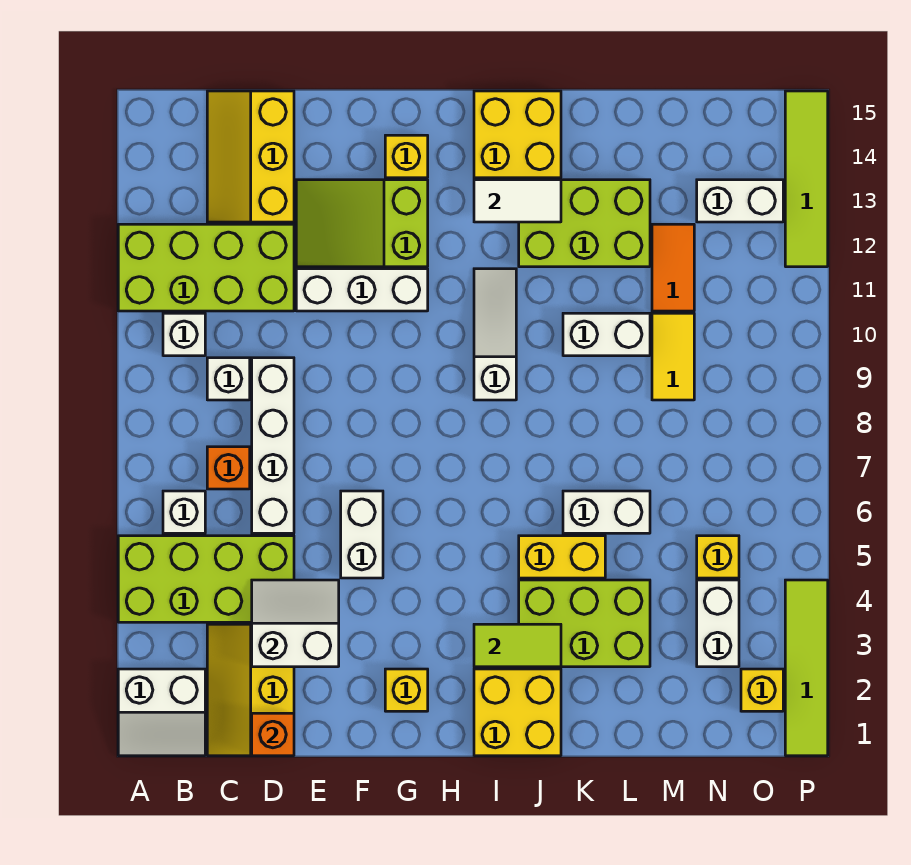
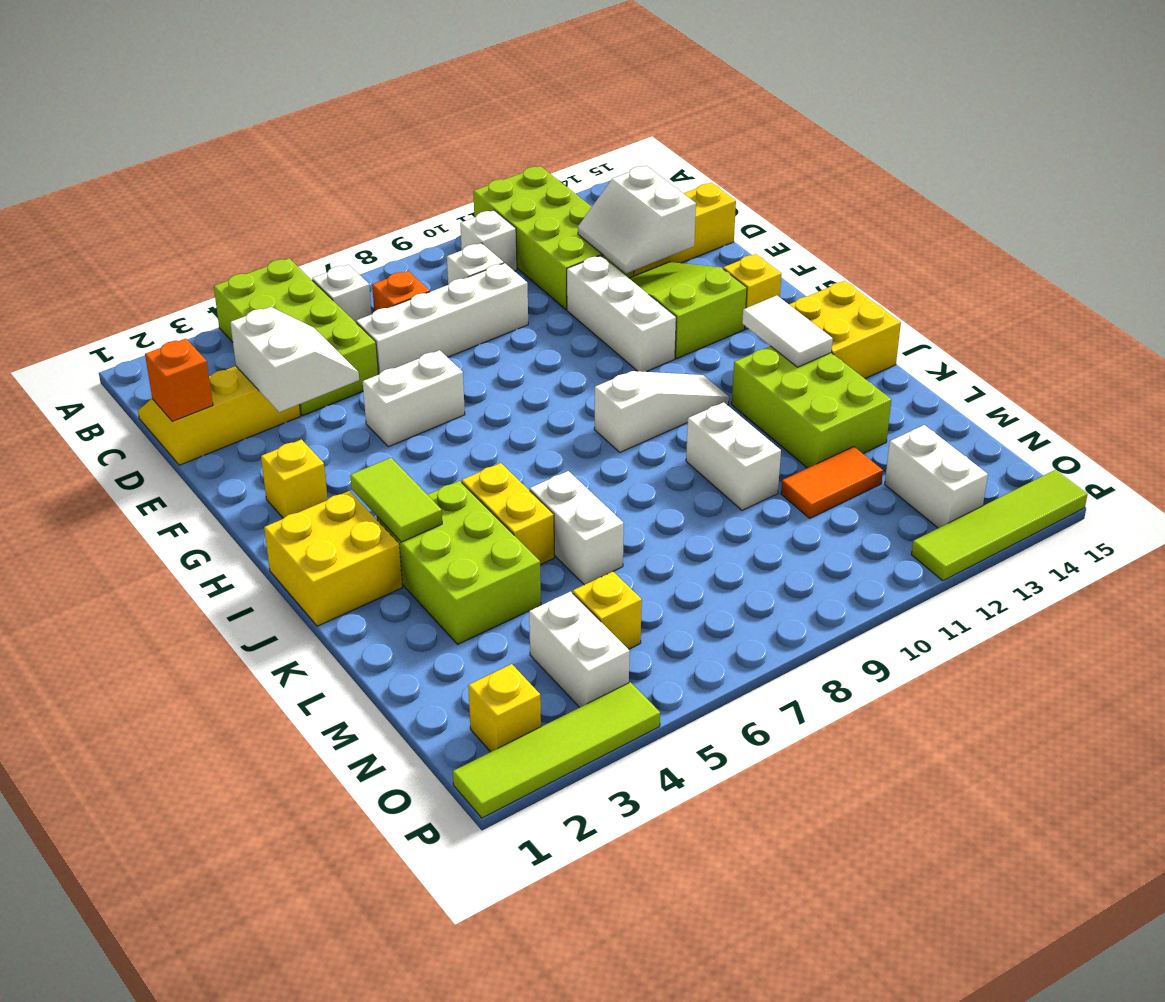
white 2x2 slope [118,669,205,756] -> white 2x2 slope moved to [578,166,696,273]
yellow 1x2 tile [652,313,694,400] -> none
white 1x2 brick [697,580,739,667] -> white 1x2 brick turned to [529,592,630,707]

